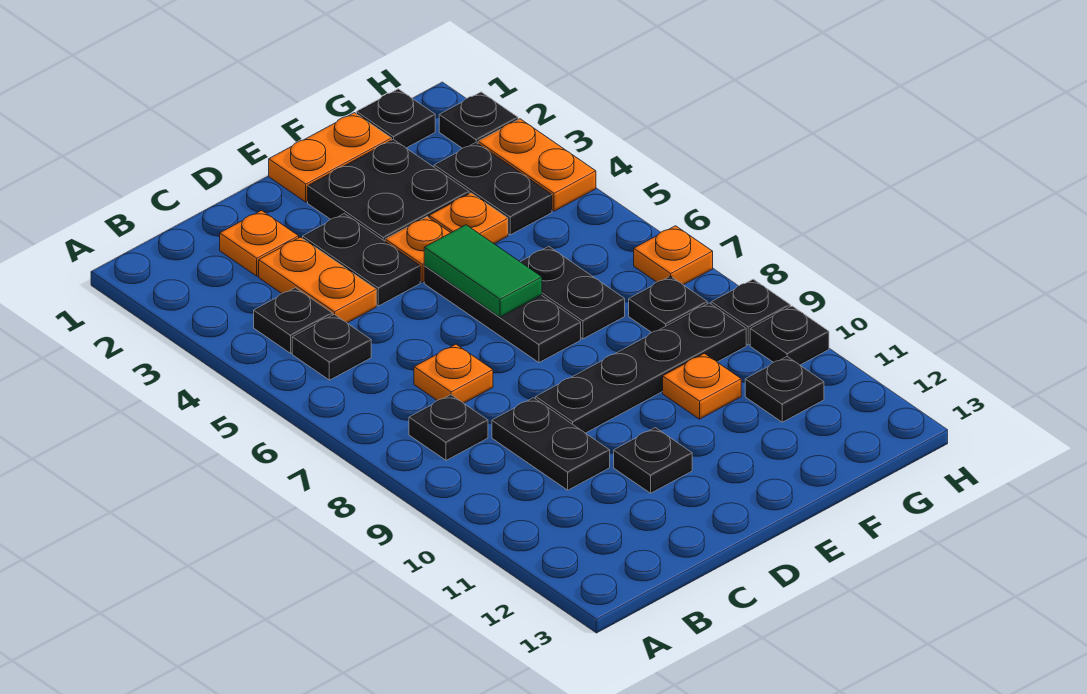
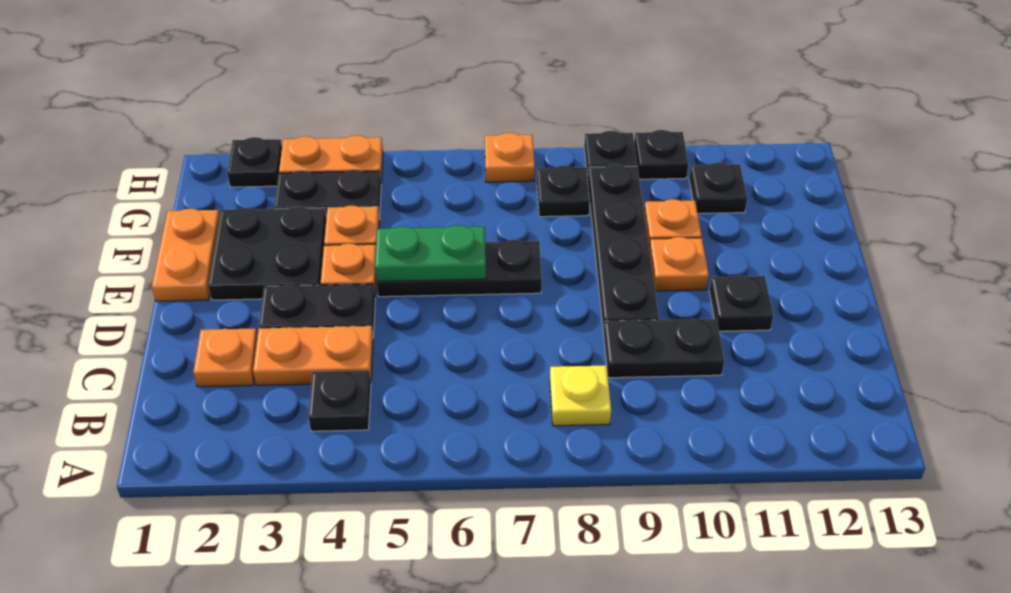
black 1x1 plate [292,314,371,380] -> none
black 1x1 plate [409,395,488,460] -> yellow 1x1 plate [550,366,611,426]
orange 1x1 plate [414,344,493,403] -> orange 1x1 plate moved to [649,237,709,291]
green 1x2 tile [424,225,542,317] -> green 1x2 plate [375,225,486,282]
black 1x2 plate [521,246,625,339] -> none
black 1x1 plate [357,89,435,148] -> none

